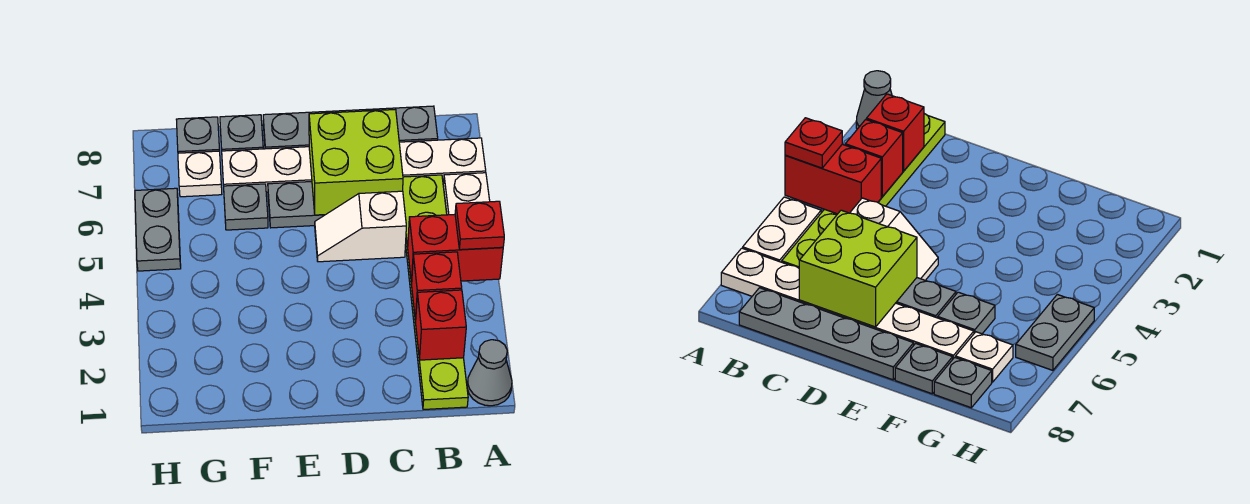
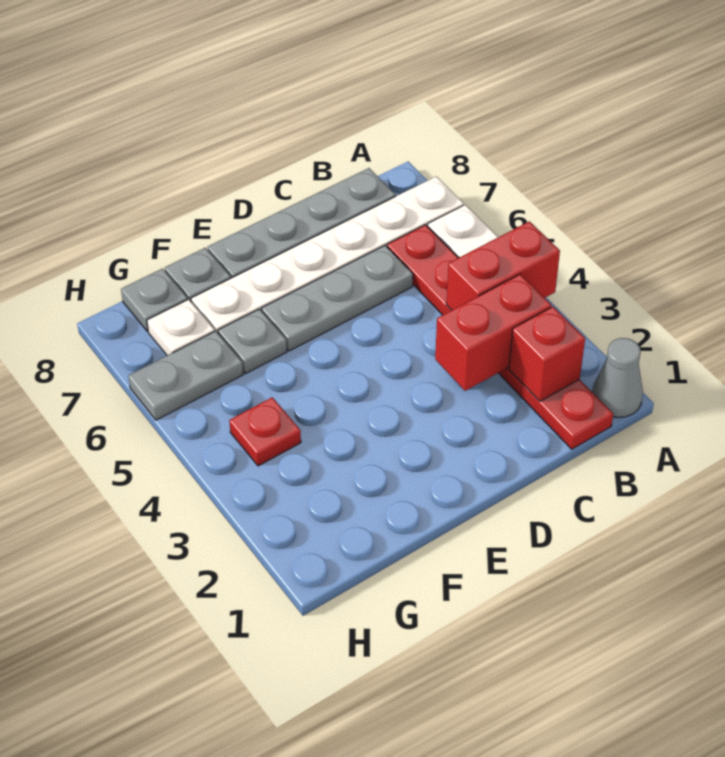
red 1x1 plate [455,201,504,250] -> red 1x1 plate moved to [229,397,301,466]
lime 1x6 plate [403,175,468,410] -> red 1x6 plate [387,225,613,449]
red 1x1 brick [411,252,462,321] -> red 1x2 brick [435,274,551,391]
white 1x2 slope [315,191,406,262] -> none
lime 2x2 brick [309,110,403,215] -> none
grey 1x2 plate [135,188,181,271] -> grey 1x2 plate turned to [128,331,243,420]

